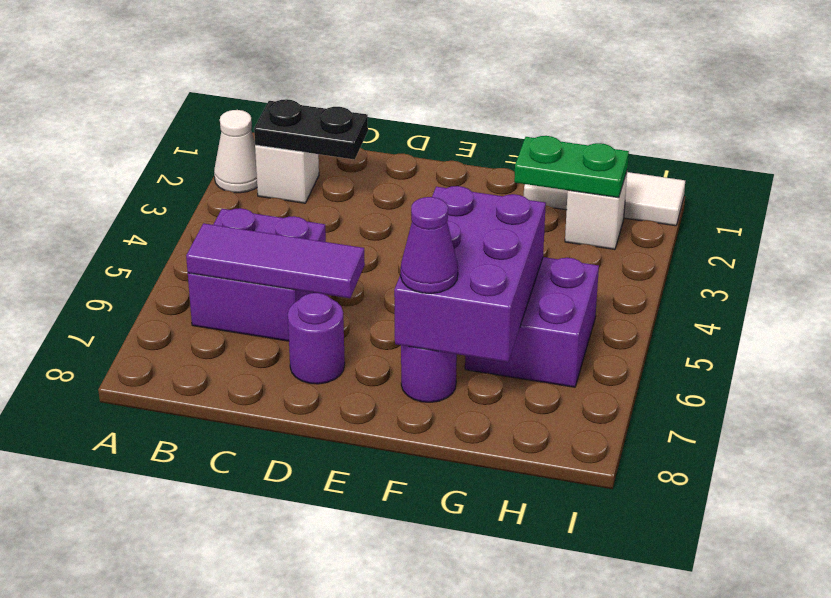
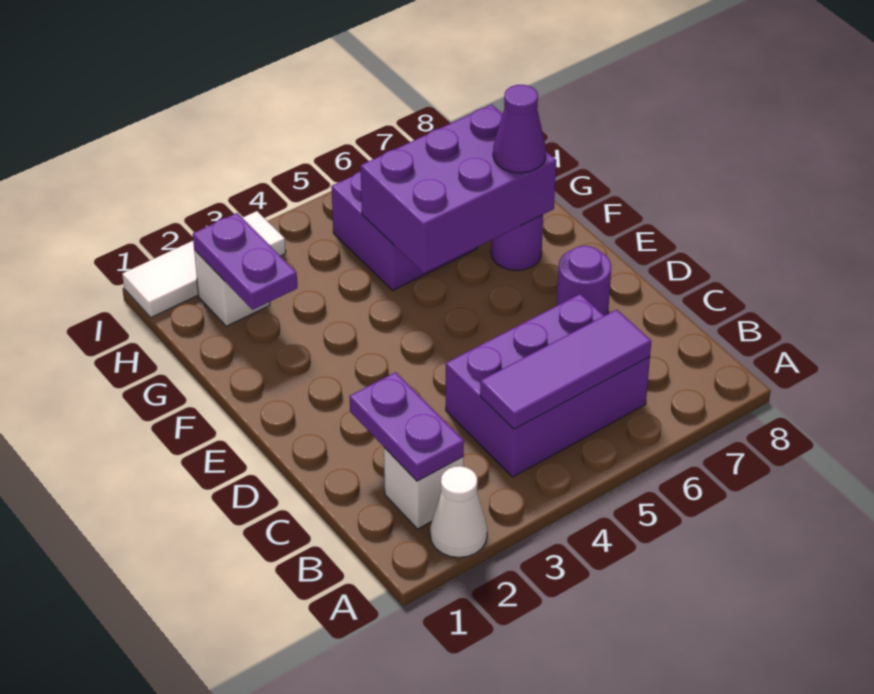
black 1x2 plate [254,99,368,159] -> purple 1x2 plate [349,372,464,481]
purple 2x2 brick [188,208,326,341] -> purple 2x3 brick [446,294,650,477]
purple 1x3 tile [186,223,365,298] -> purple 1x3 tile turned to [480,310,651,429]
white 1x3 tile [524,172,685,226] -> white 1x3 tile turned to [122,211,286,317]
green 1x2 plate [514,136,629,198] -> purple 1x2 plate [193,213,297,310]

